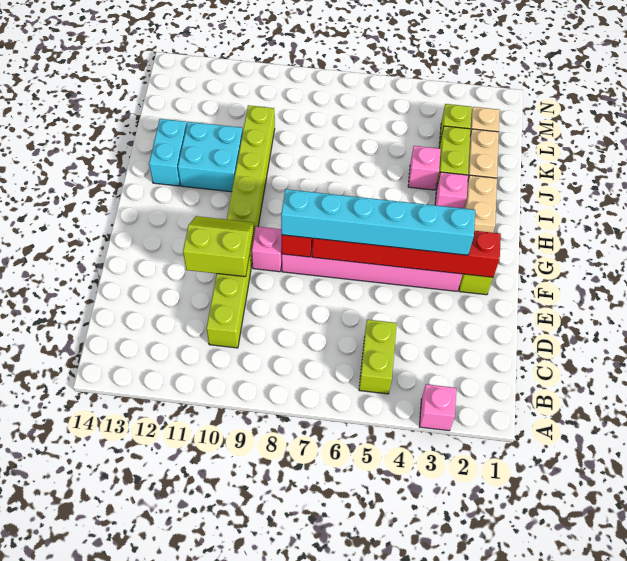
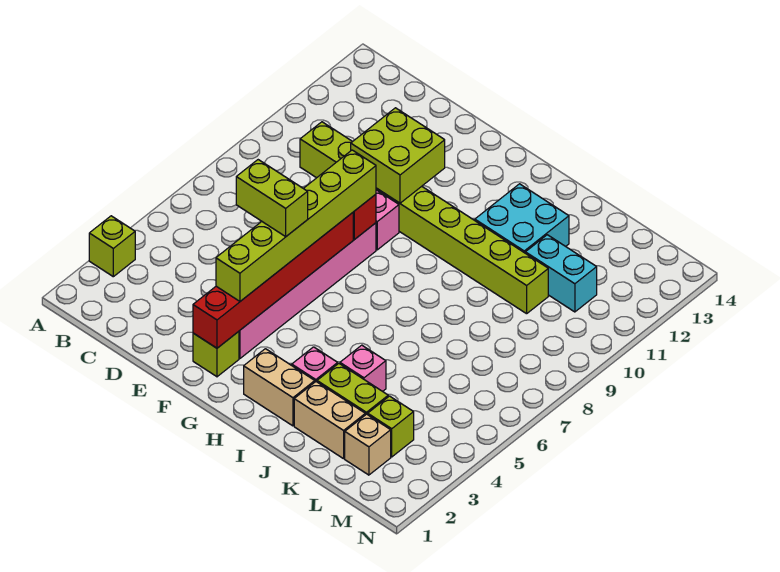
pink 1x1 brick [419,384,456,431] -> lime 1x1 brick [89,216,135,277]
lime 1x2 brick [359,320,397,394] -> lime 1x2 brick moved to [236,160,308,236]
lime 2x2 slope [183,216,254,277] -> lime 2x2 brick [351,108,445,203]
cyan 1x6 brick [281,189,475,255] -> lime 1x6 brick [216,150,376,301]
cyan 1x2 brick [149,119,187,186] -> cyan 1x2 brick moved to [525,235,597,312]

